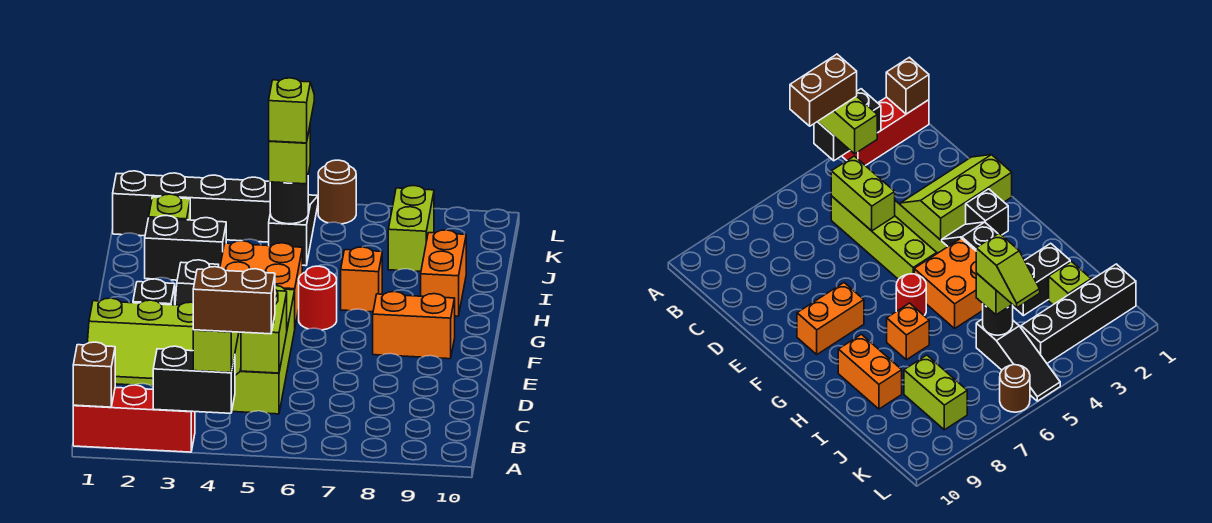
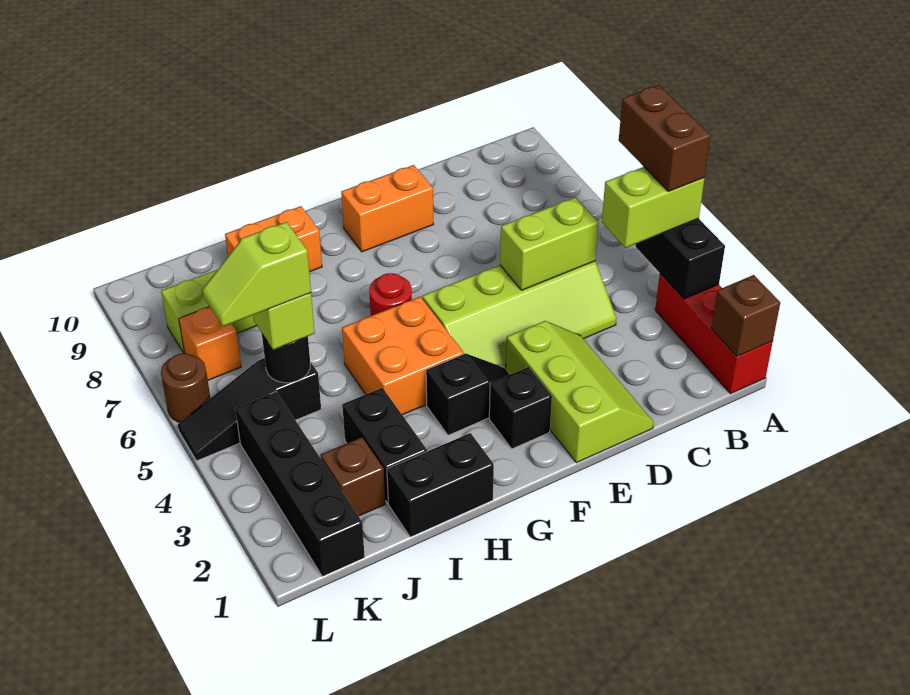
orange 1x2 brick [373,292,455,359] -> orange 1x2 brick turned to [341,165,434,252]
none -> black 1x2 brick [387,433,494,537]
orange 1x1 brick [341,247,382,312] -> orange 1x1 brick moved to [179,307,241,380]
lime 1x1 brick [149,194,190,220] -> brown 1x1 brick [321,437,385,516]

